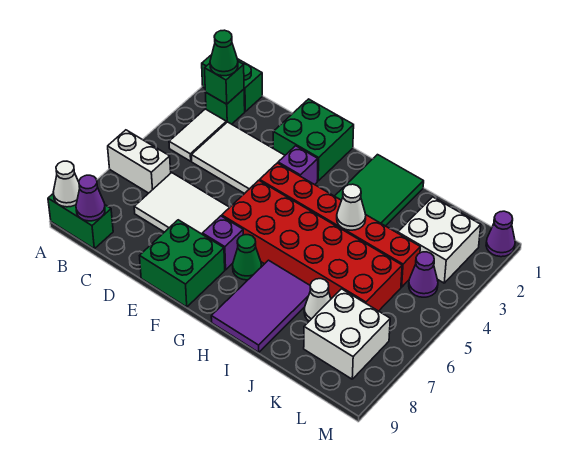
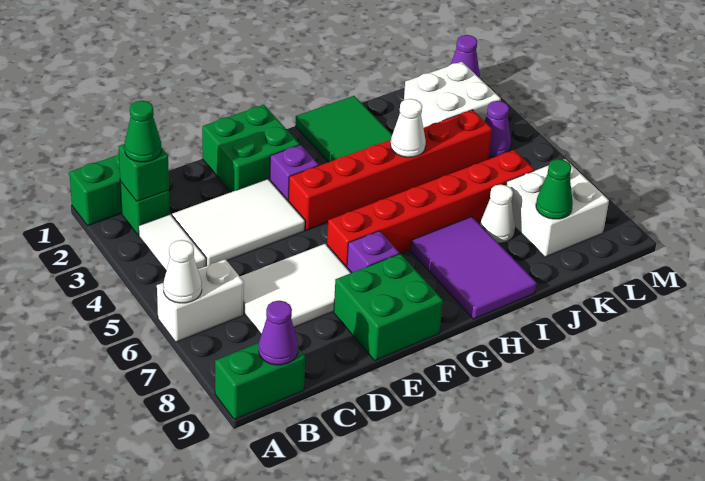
white 1x1 cone [53,161,80,207] -> white 1x1 cone moved to [163,240,202,303]
red 2x6 brick [222,180,402,311] -> red 1x6 brick [327,150,534,267]
green 1x1 cone [233,235,261,280] -> green 1x1 cone moved to [536,159,573,219]

